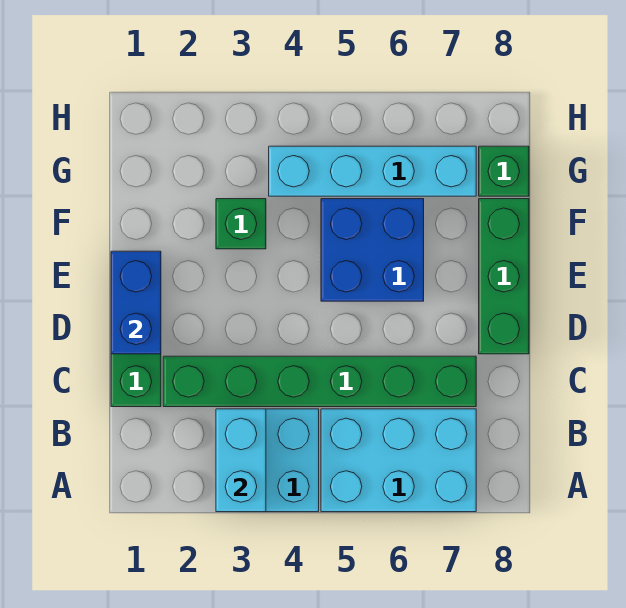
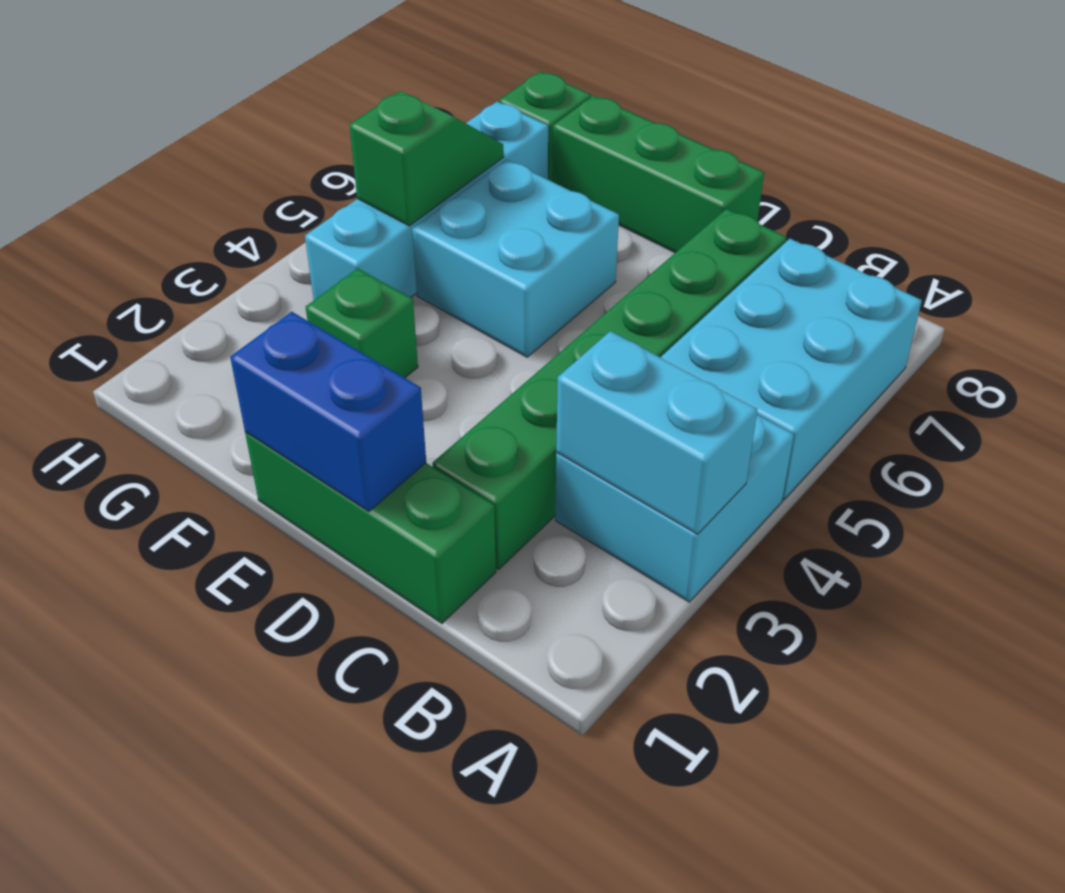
blue 2x2 brick [321,199,424,301] -> cyan 2x2 brick [412,160,619,357]
none -> green 1x2 slope [350,91,504,226]

